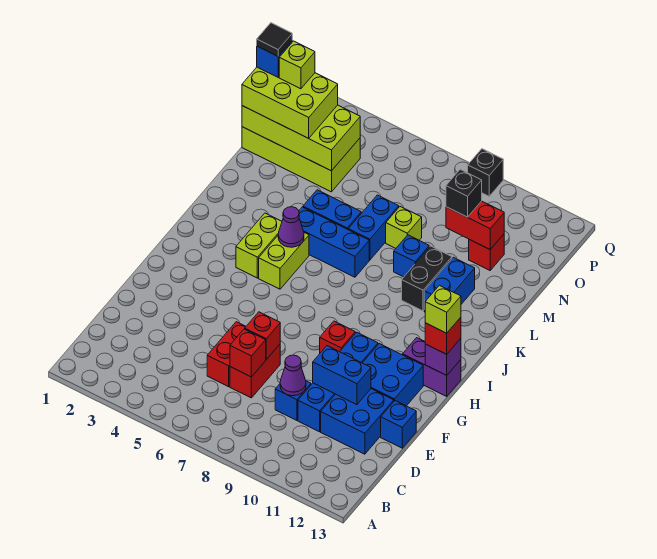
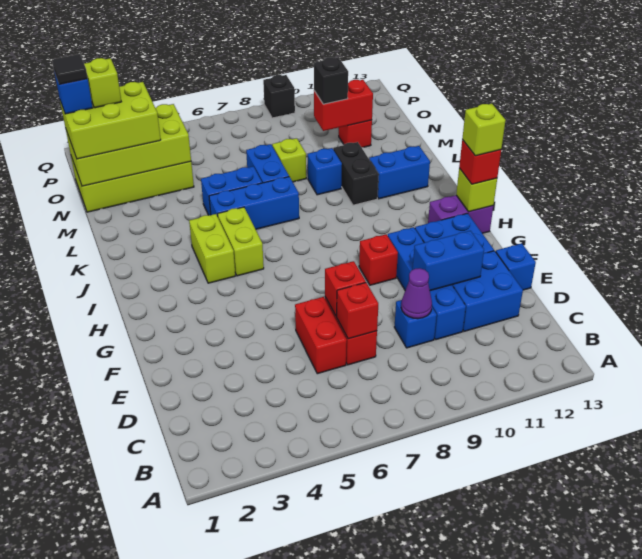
purple 1x1 brick [425,339,461,375] -> lime 1x1 brick [456,168,497,212]
purple 1x1 cone [278,207,304,247] -> none
blue 1x2 brick [424,257,475,312] -> blue 1x2 brick turned to [369,146,430,199]

